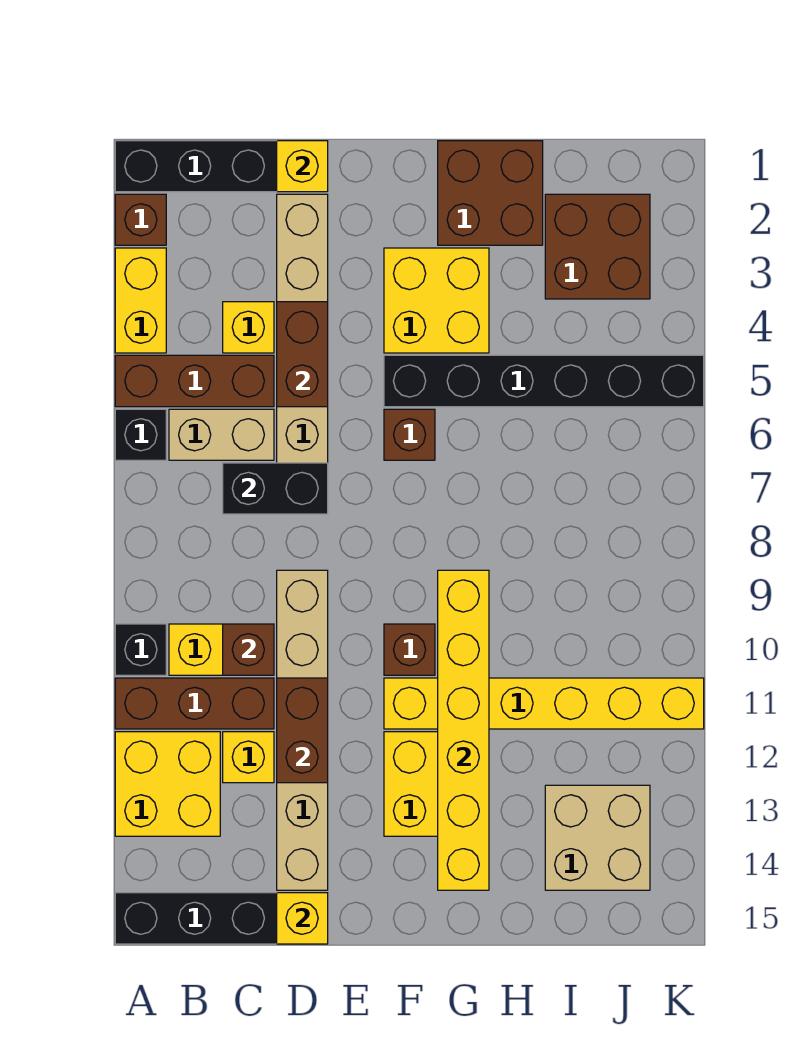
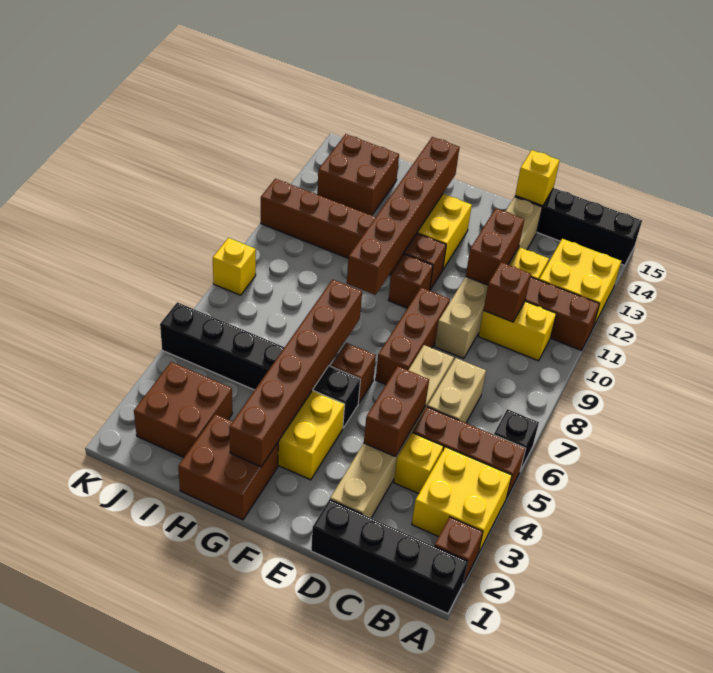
yellow 1x2 brick [115,248,166,353] -> yellow 2x2 brick [412,447,512,553]
black 1x1 brick [115,624,166,675] -> none
tan 1x2 brick [169,409,274,460] -> tan 1x2 brick turned to [427,358,486,423]
black 1x2 brick [223,463,328,514] -> none
yellow 1x1 brick [277,141,328,192] -> yellow 1x1 brick moved to [213,238,256,295]
none -> brown 1x3 brick [376,288,450,385]
yellow 1x6 brick [384,678,704,729] -> brown 1x6 brick [261,179,446,290]
none -> brown 1x6 brick [229,279,362,467]
yellow 1x6 brick [438,570,489,890] -> brown 1x6 brick [347,137,460,295]
tan 2x2 brick [545,785,650,890] -> brown 2x2 brick [317,134,399,215]

